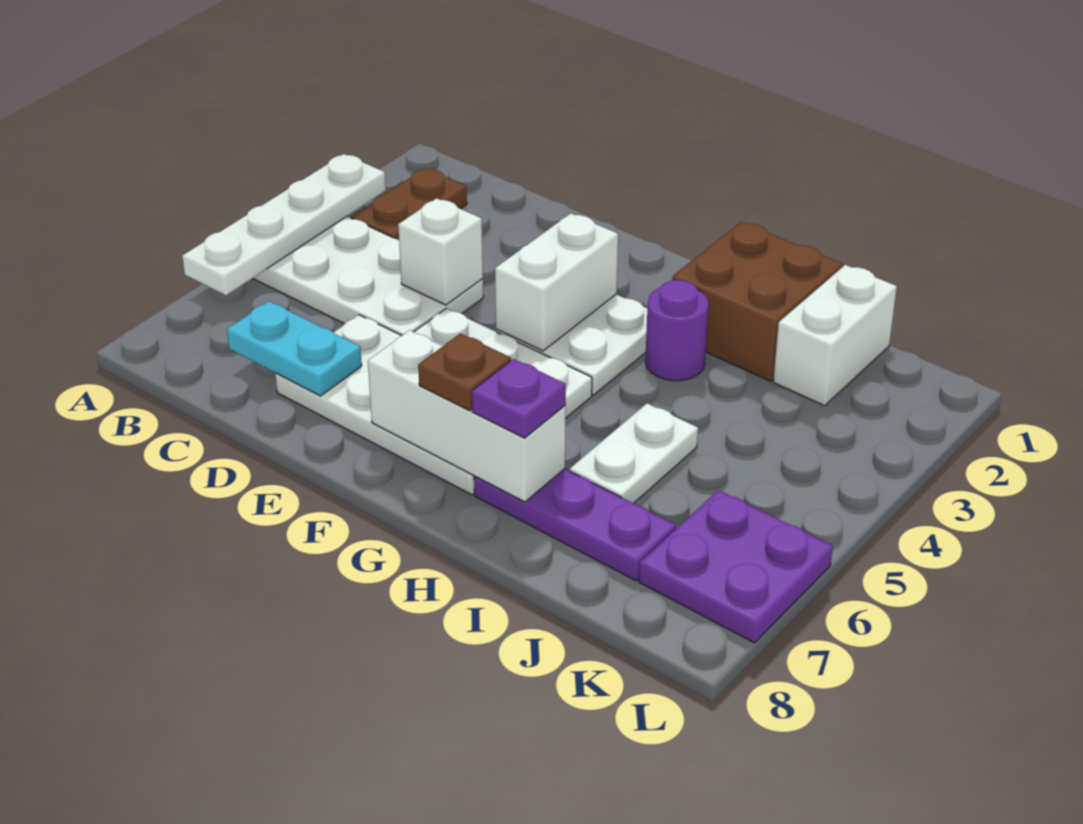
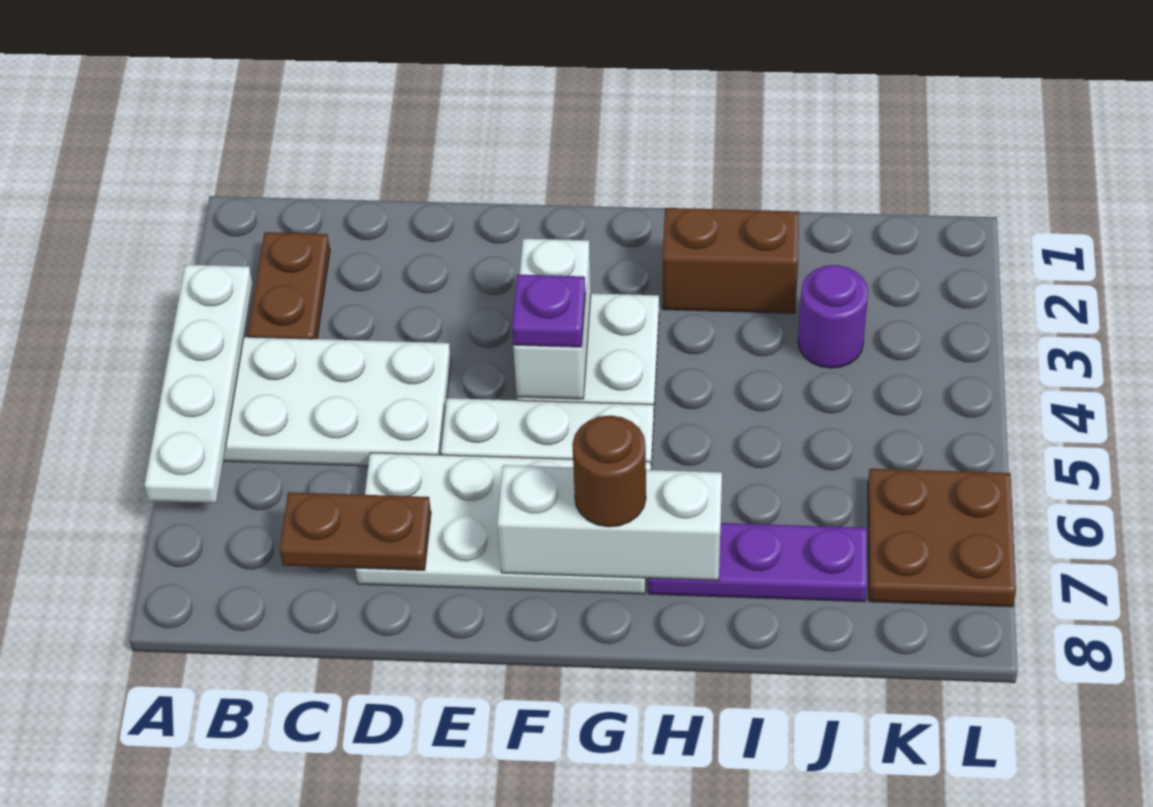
cyan 1x2 plate [227,301,362,396] -> brown 1x2 plate [280,492,431,570]
white 1x1 brick [398,198,483,305] -> none
brown 1x1 plate [418,333,511,411] -> brown 1x1 round brick [572,415,646,527]
brown 2x2 brick [672,222,843,381] -> brown 1x2 brick [663,208,799,313]
purple 1x1 round brick [645,280,709,381] -> purple 1x1 round brick moved to [798,265,868,368]
purple 1x1 plate [472,359,566,438] -> purple 1x1 plate moved to [512,275,585,347]
white 1x2 plate [570,404,698,503] -> none
white 1x2 brick [773,265,897,406] -> none
purple 2x2 plate [639,490,833,643] -> brown 2x2 plate [868,469,1016,607]

